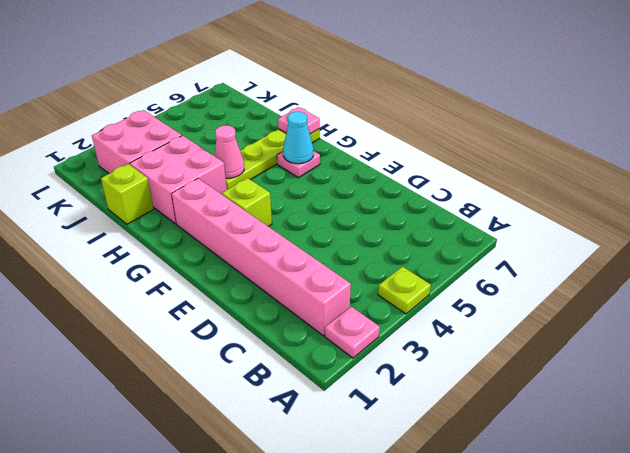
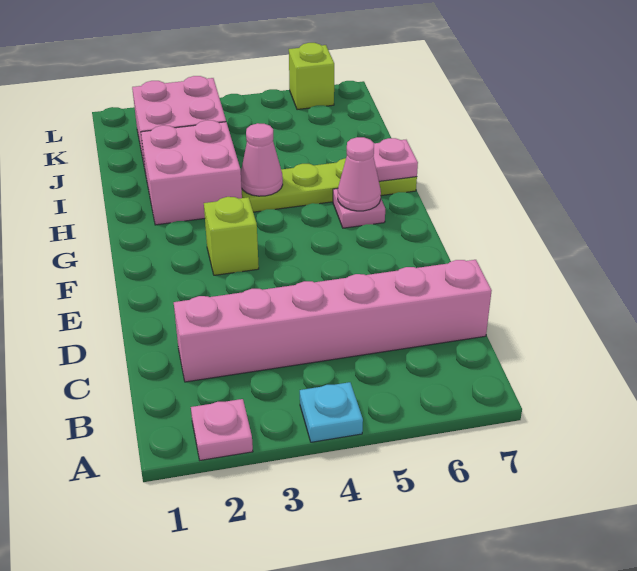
lime 1x1 plate [378,267,431,314] -> cyan 1x1 plate [300,382,363,442]
pink 1x6 brick [172,178,351,336] -> pink 1x6 brick turned to [174,260,492,382]
cyan 1x1 cone [283,112,313,164] -> pink 1x1 cone [338,137,381,211]
lime 1x1 brick [101,164,154,224] -> lime 1x1 brick moved to [289,43,334,110]

